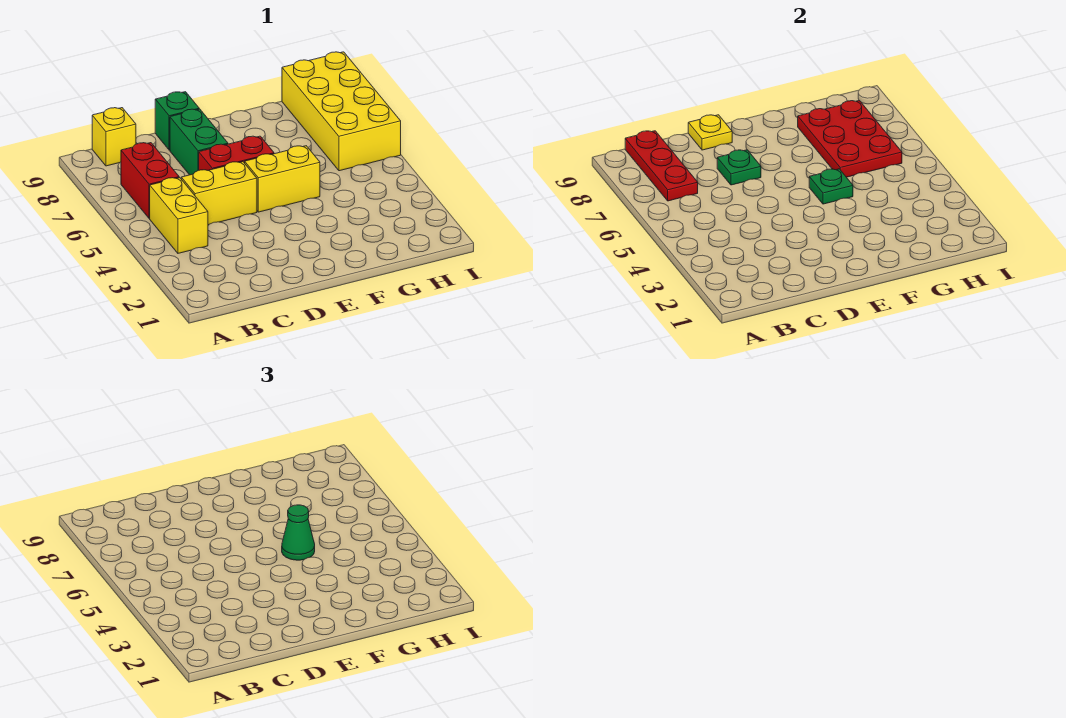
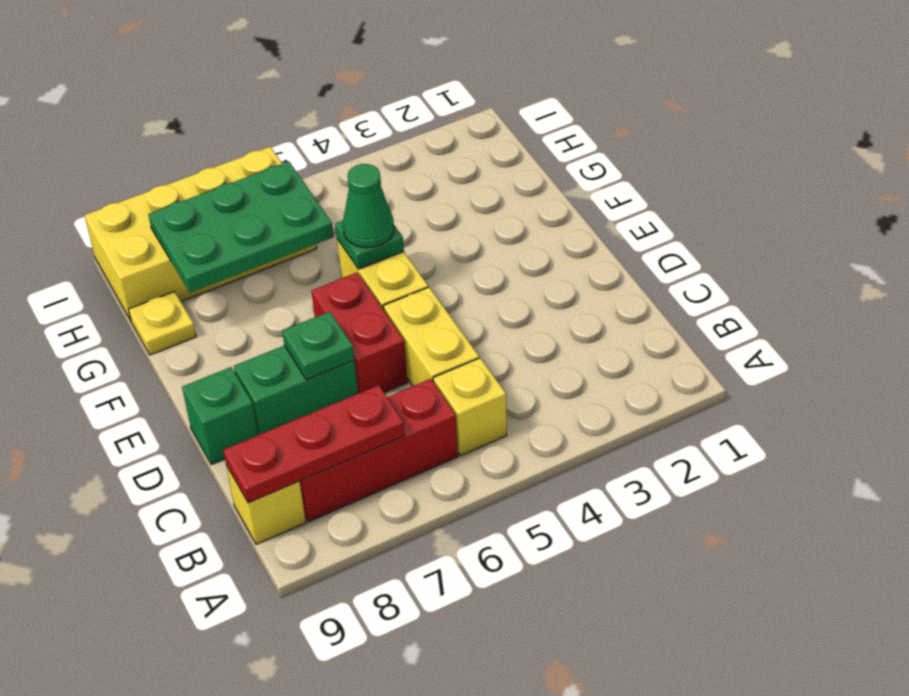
yellow 1x2 brick [150,178,208,253] -> yellow 1x1 brick [433,358,507,456]
red 1x2 brick [121,143,179,219] -> red 1x3 brick [299,379,458,522]
yellow 1x1 plate [688,115,732,150] -> yellow 1x1 plate moved to [128,291,196,355]
red 2x3 plate [798,100,902,177] -> green 2x3 plate [148,162,333,293]

